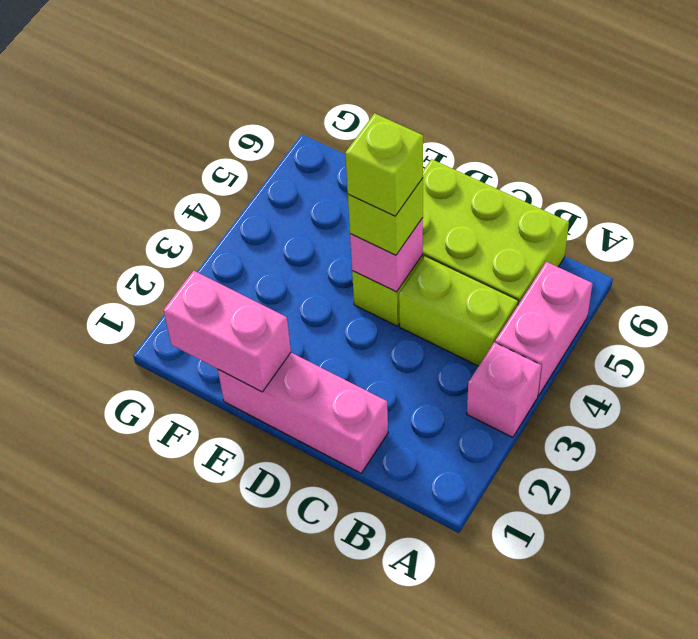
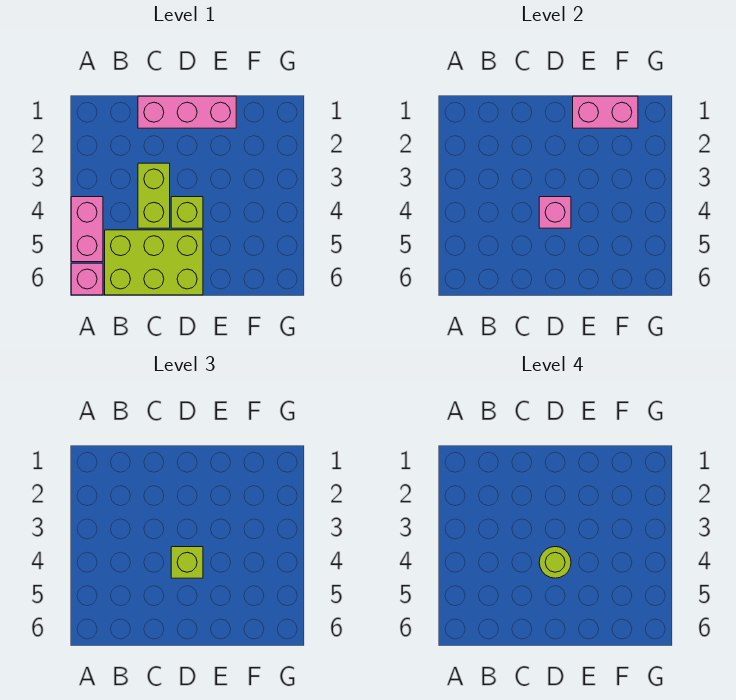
pink 1x1 brick [467,342,541,437] -> pink 1x1 brick moved to [71,263,103,295]
lime 1x2 brick [399,256,518,366] -> lime 1x2 brick turned to [138,163,170,228]
lime 1x1 brick [345,113,423,216] -> lime 1x1 round brick [539,547,571,578]

